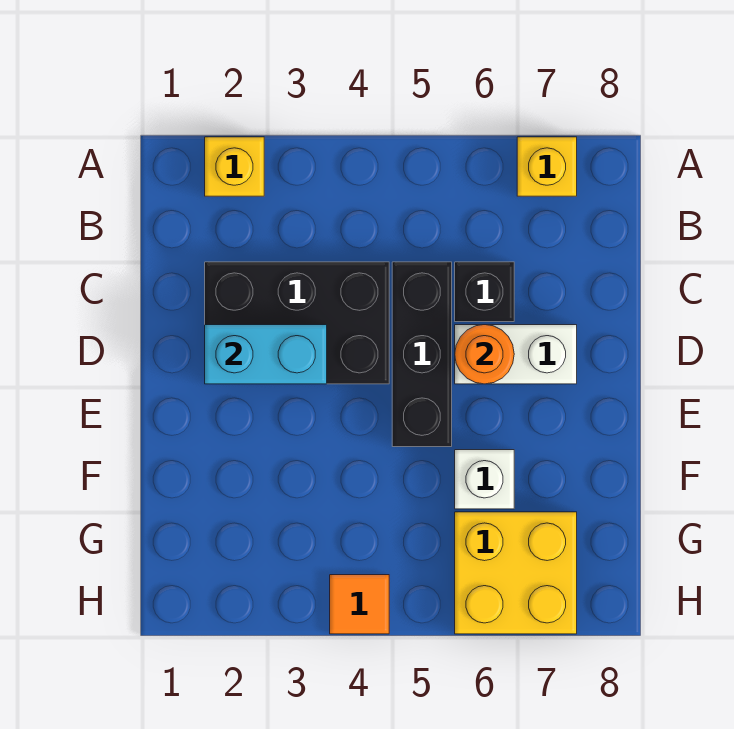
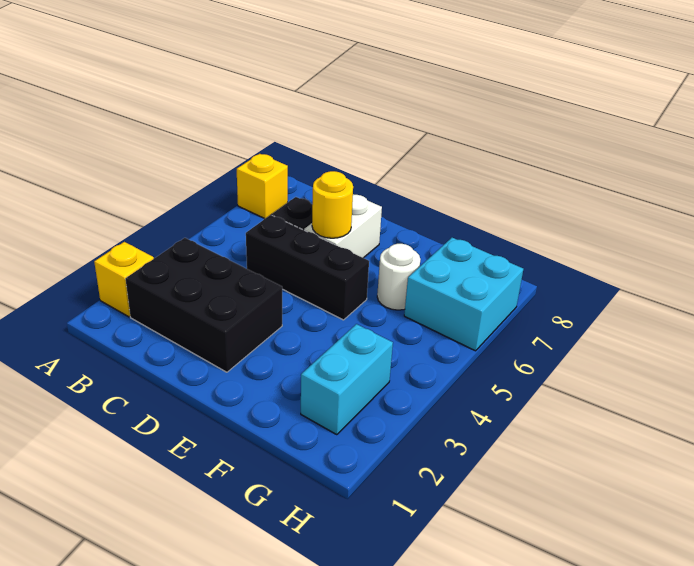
black 2x3 brick [205,262,389,384] -> black 2x3 brick turned to [125,238,282,372]
cyan 1x2 brick [205,325,327,384] -> cyan 1x2 brick moved to [301,324,393,435]
orange 1x1 round brick [455,325,514,384] -> yellow 1x1 round brick [312,171,353,238]
white 1x1 brick [455,450,514,509] -> white 1x1 round brick [377,244,420,310]
yellow 2x2 brick [455,512,577,634] -> cyan 2x2 brick [404,238,523,351]
orange 1x1 tile [330,575,389,634] -> none

